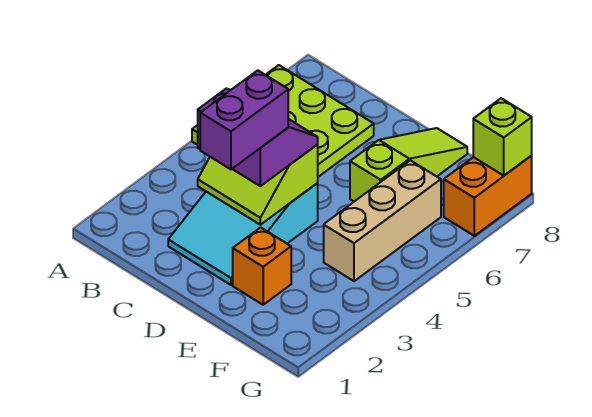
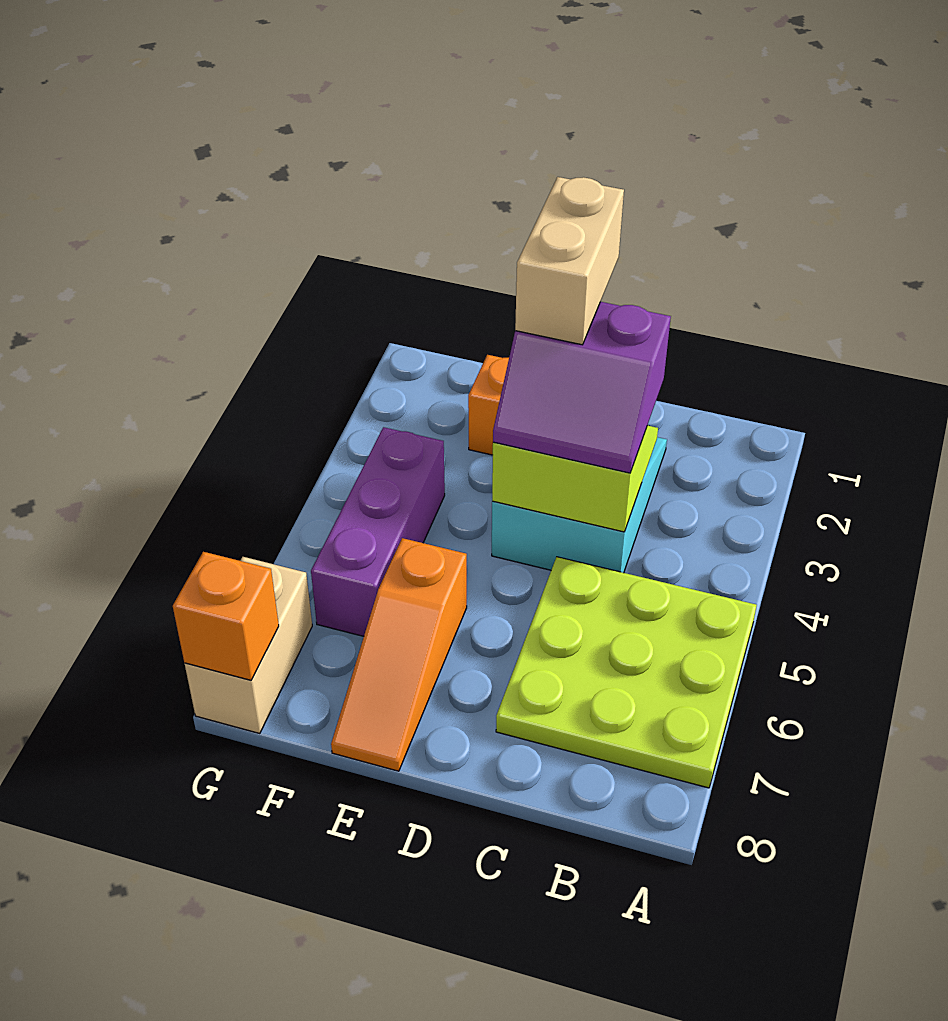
purple 1x2 brick [200,70,288,169] -> tan 1x2 brick [515,177,624,345]
lime 1x3 slope [350,128,467,201] -> orange 1x3 slope [331,538,467,771]
tan 1x3 brick [324,160,441,281] -> purple 1x3 brick [311,427,445,636]
orange 1x2 brick [444,156,532,236] -> tan 1x2 brick [185,557,312,734]
lime 1x1 brick [473,98,532,175] -> orange 1x1 brick [173,552,279,680]

